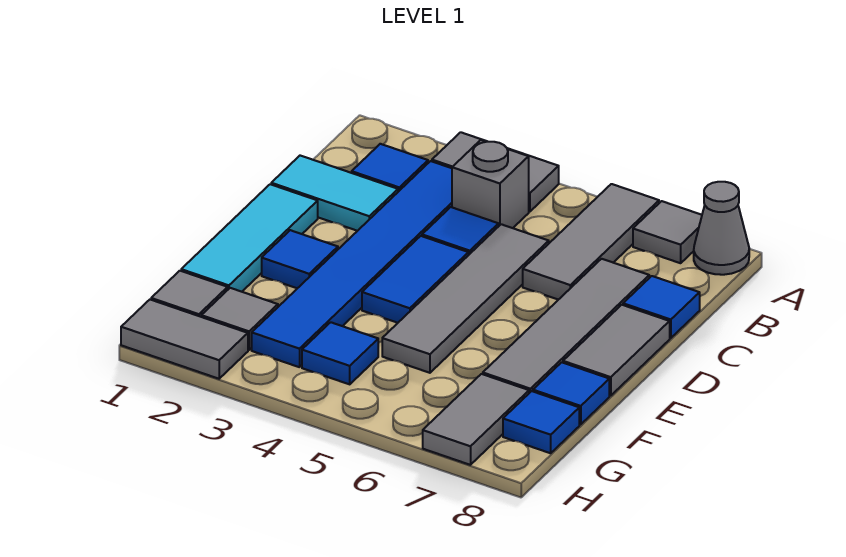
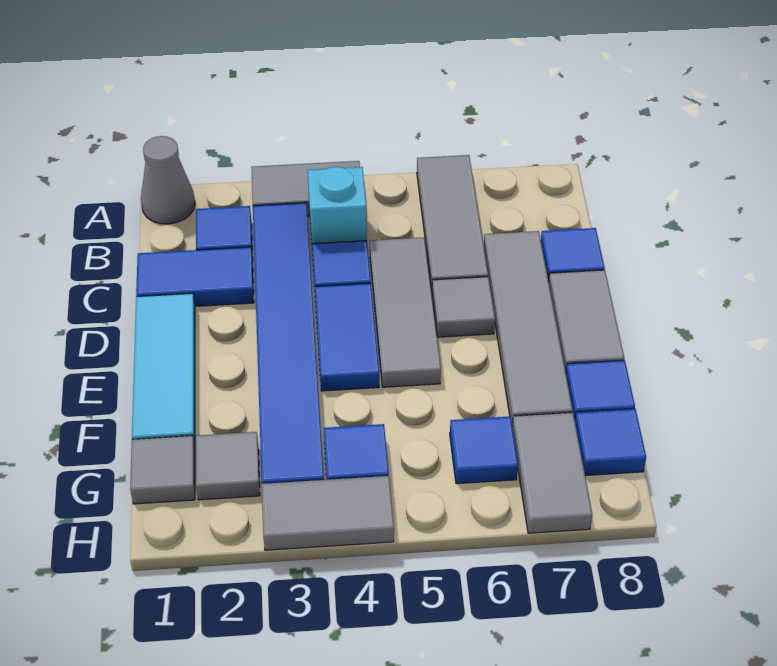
grey 1x1 tile [633,201,702,263] -> grey 1x1 tile moved to [432,277,495,337]
grey 1x1 cone [694,182,749,275] -> grey 1x1 cone moved to [141,136,195,224]
grey 1x1 brick [452,140,529,228] -> cyan 1x1 brick [308,167,367,244]
cyan 1x2 tile [271,156,398,231] -> blue 1x2 tile [136,247,254,306]
grey 1x4 tile [382,224,549,373] -> grey 1x3 tile [370,237,441,387]
blue 1x1 tile [262,230,338,288] -> blue 1x1 tile moved to [450,416,518,484]
grey 1x2 tile [121,300,248,379] -> grey 1x2 tile moved to [262,476,394,550]

